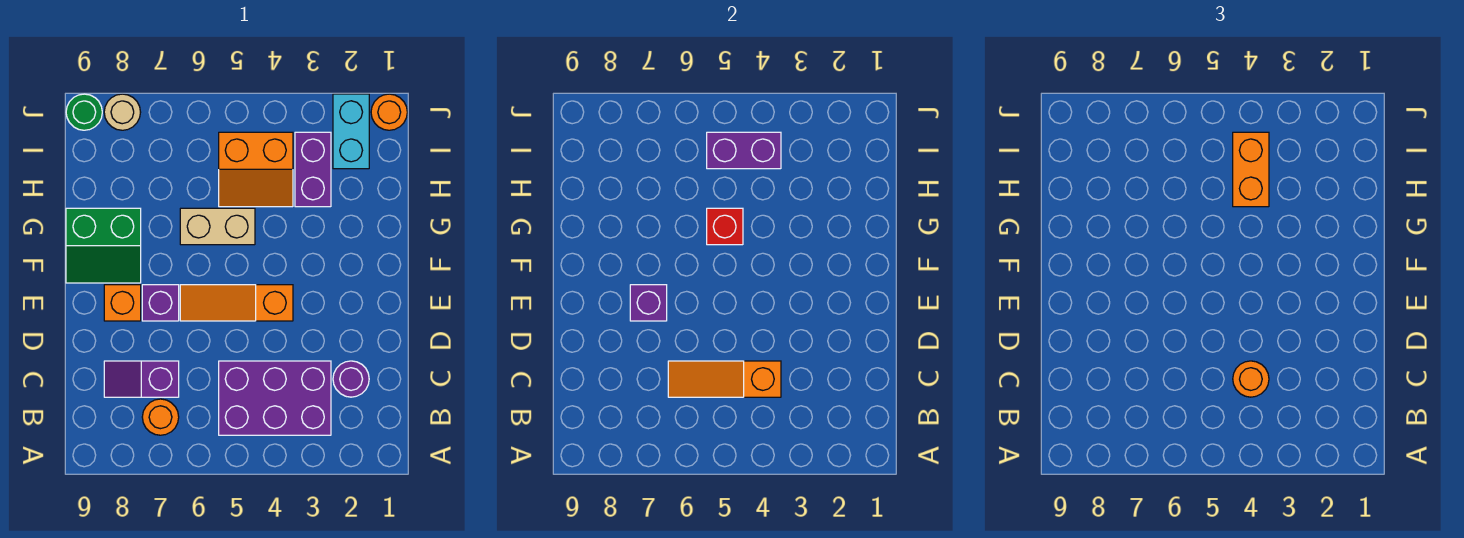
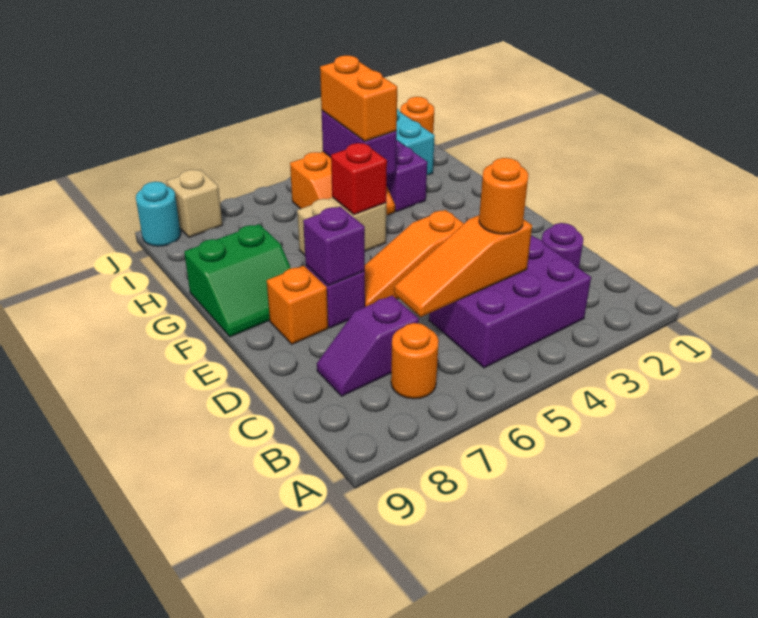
purple 1x2 brick [707,132,781,169] -> purple 1x2 brick turned to [322,111,397,176]
tan 1x1 round brick [104,94,141,130] -> tan 1x1 brick [167,170,222,237]
green 1x1 round brick [66,94,102,130] -> cyan 1x1 round brick [136,182,181,246]

